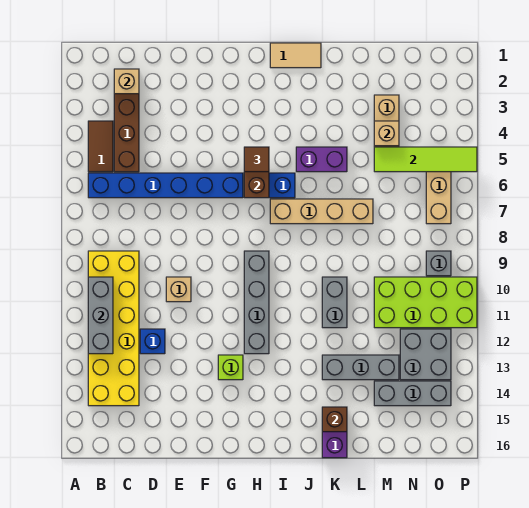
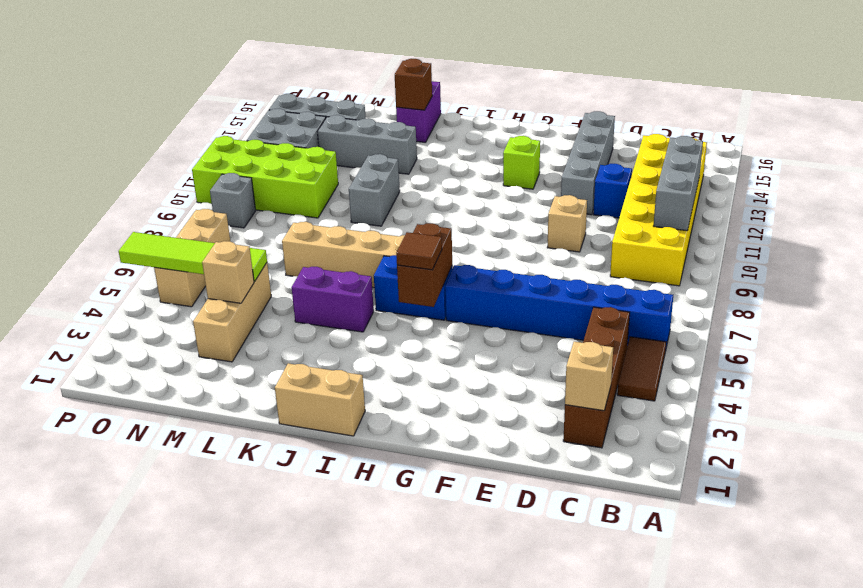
grey 1x4 brick [244,251,269,354] -> grey 1x4 brick moved to [561,111,615,215]
tan 1x2 tile [270,43,321,68] -> tan 1x2 brick [275,363,365,436]

